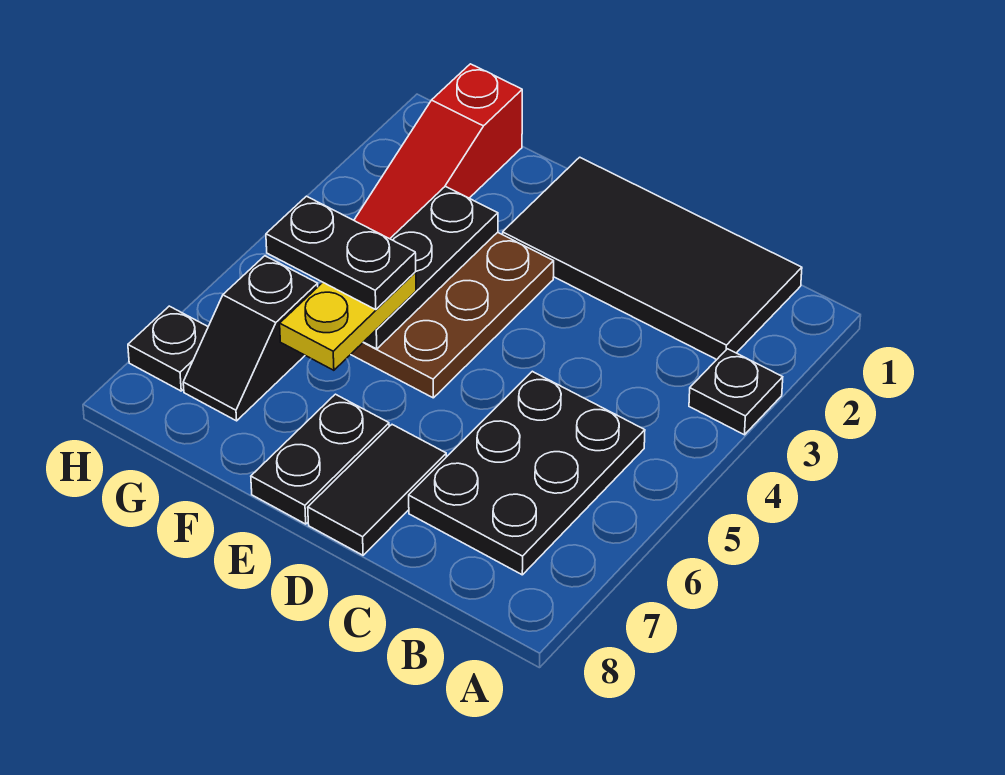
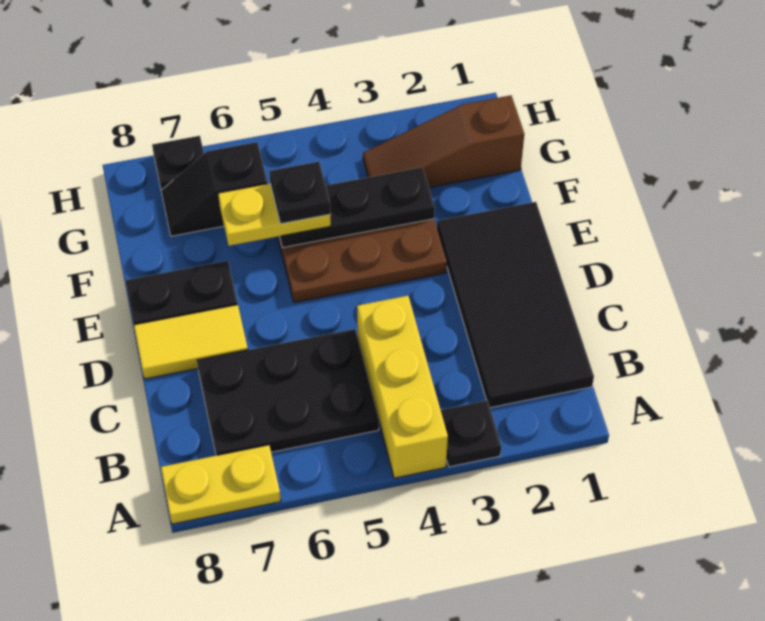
none -> yellow 1x3 brick [357,296,448,478]
none -> yellow 1x2 plate [161,445,281,524]
black 1x2 tile [308,425,446,555] -> yellow 1x2 tile [134,305,248,379]
black 1x2 plate [266,196,416,310] -> black 1x1 plate [269,162,331,224]
red 1x3 slope [354,64,522,239] -> brown 1x3 slope [363,95,524,188]

